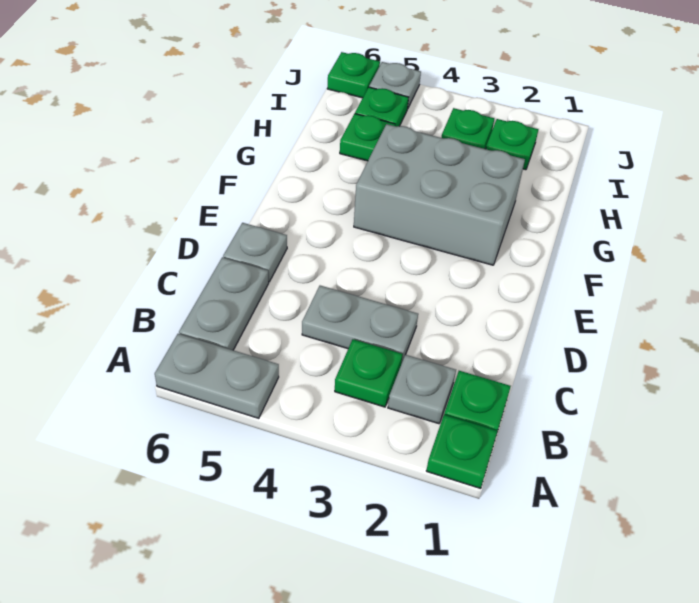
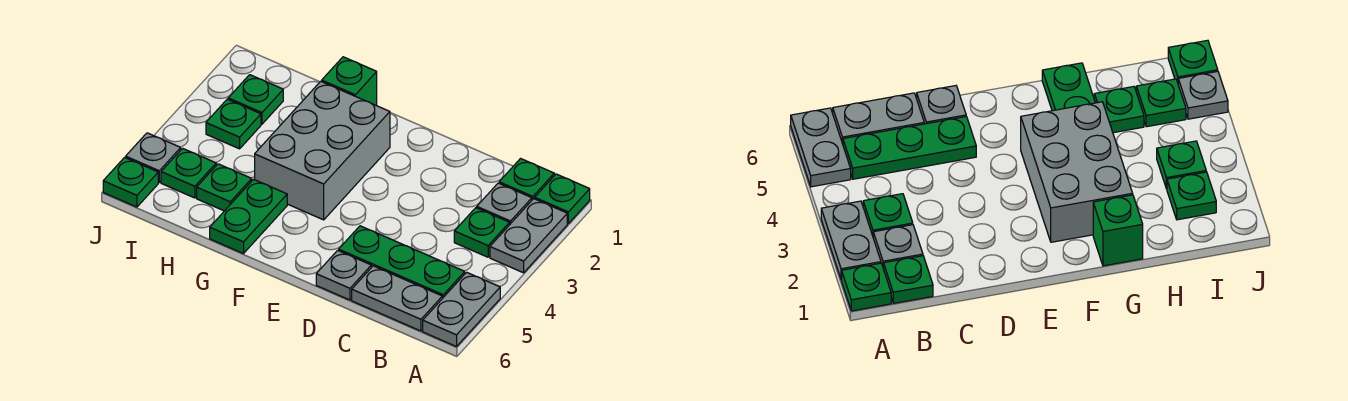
none -> green 1x3 plate [339,226,465,298]
grey 1x2 plate [302,286,418,364] -> grey 1x2 plate moved to [490,199,567,273]
none -> green 1x1 brick [322,57,377,106]
none -> green 1x2 plate [210,179,287,254]

